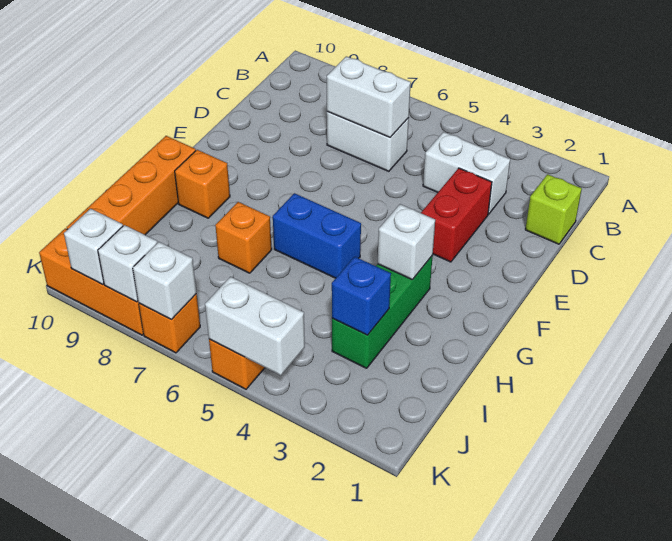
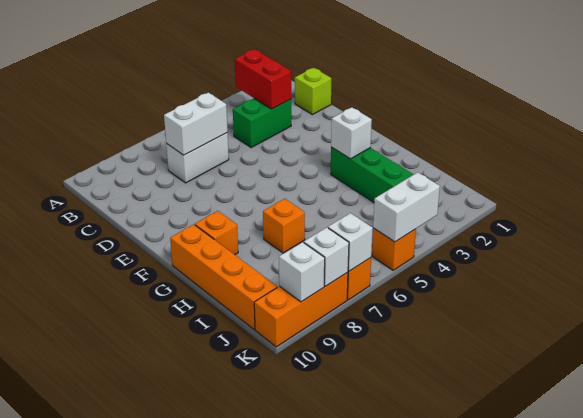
white 1x2 brick [423,132,510,214] -> green 1x2 brick [233,98,291,148]
red 1x2 brick [421,168,492,262] -> red 1x2 brick moved to [235,49,291,109]
blue 1x2 brick [273,193,361,278] -> none
blue 1x1 brick [332,257,391,335] -> none

